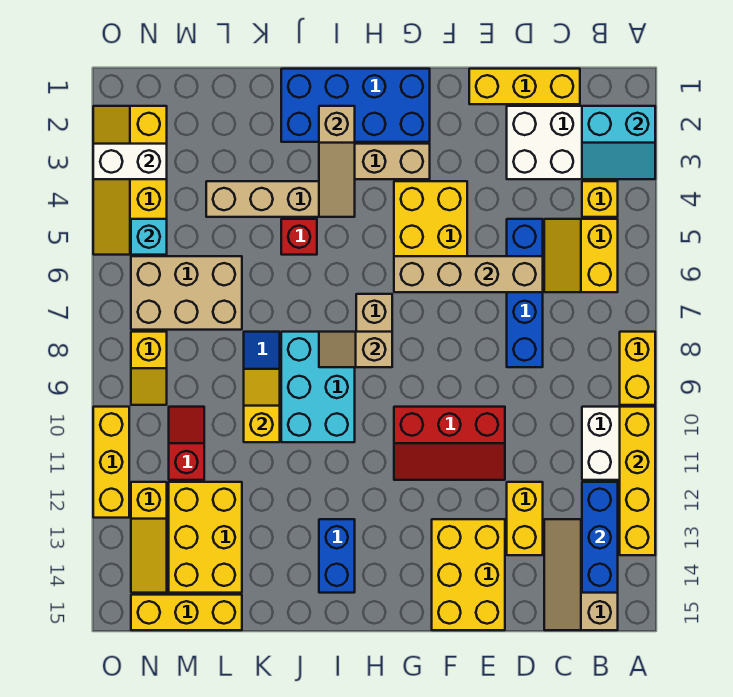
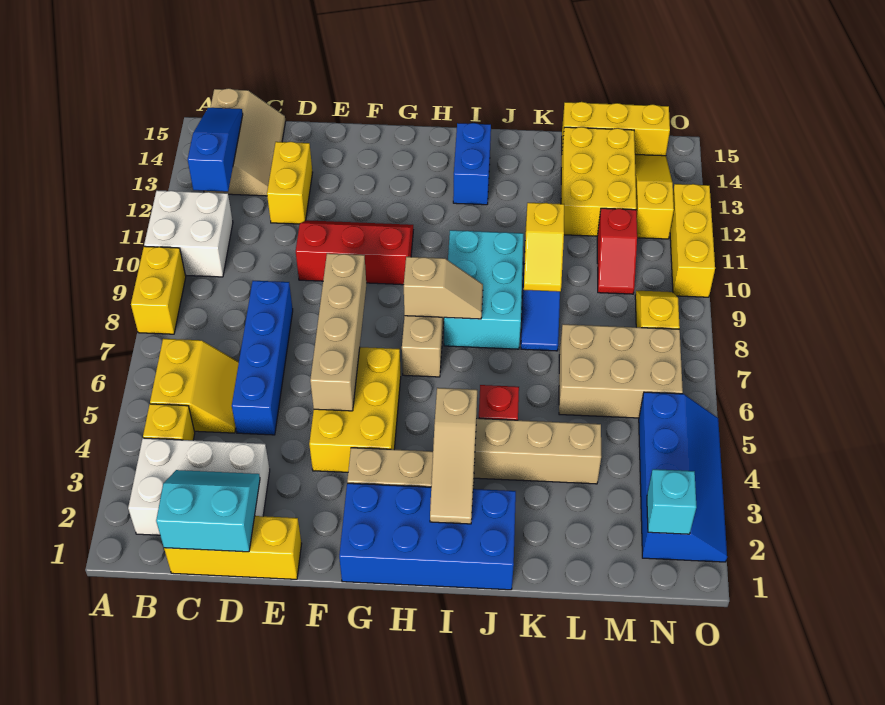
cyan 2x2 slope [582,106,655,179] -> cyan 2x2 slope moved to [156,470,260,552]
yellow 1x4 brick [620,407,655,555] -> none
blue 1x3 brick [582,482,618,593] -> blue 1x3 slope [188,108,243,192]
tan 1x4 brick [394,256,543,292] -> tan 1x4 brick turned to [310,253,366,411]
yellow 2x3 brick [432,519,505,630] -> none
tan 1x3 slope [319,106,355,217] -> tan 1x3 slope turned to [430,388,477,524]
yellow 2x4 slope [93,106,167,255] -> blue 2x4 slope [639,392,727,562]
white 1x2 brick [93,144,167,179] -> none
cyan 1x1 brick [131,219,167,255] -> cyan 1x1 brick moved to [647,469,696,534]

